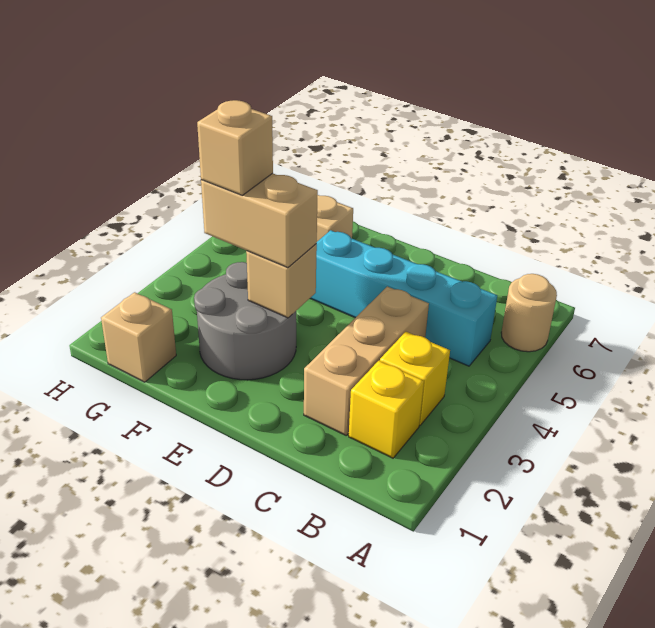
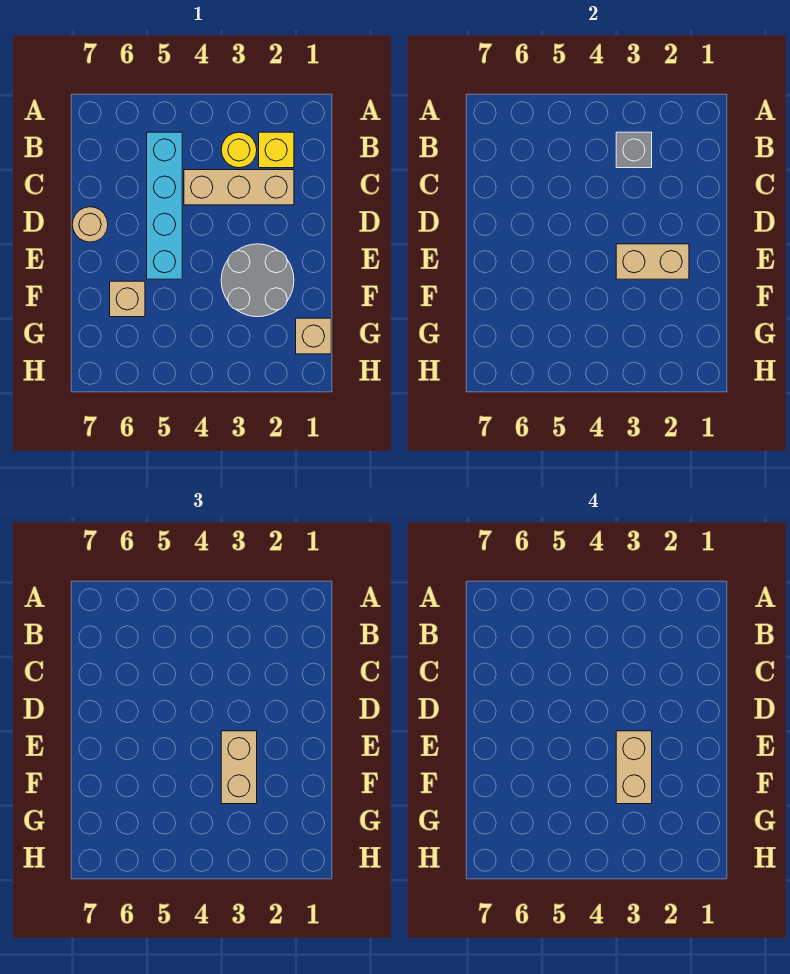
tan 1x1 round brick [501,274,557,352] -> tan 1x1 round brick moved to [72,207,108,242]
yellow 1x1 brick [380,332,450,425] -> yellow 1x1 round brick [221,132,257,168]
none -> grey 1x1 brick [616,132,652,168]
tan 1x1 brick [246,244,317,318] -> tan 1x2 brick [616,244,689,279]
tan 1x1 brick [197,100,273,195] -> tan 1x2 brick [616,731,652,804]

